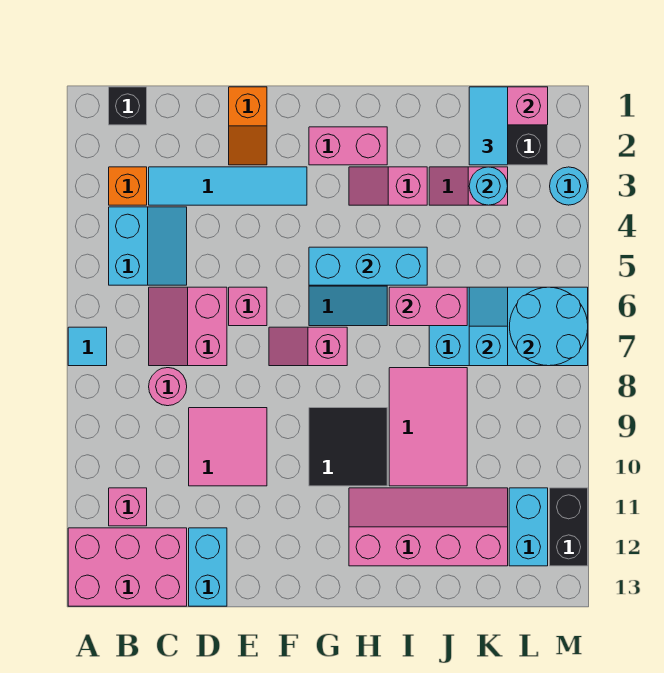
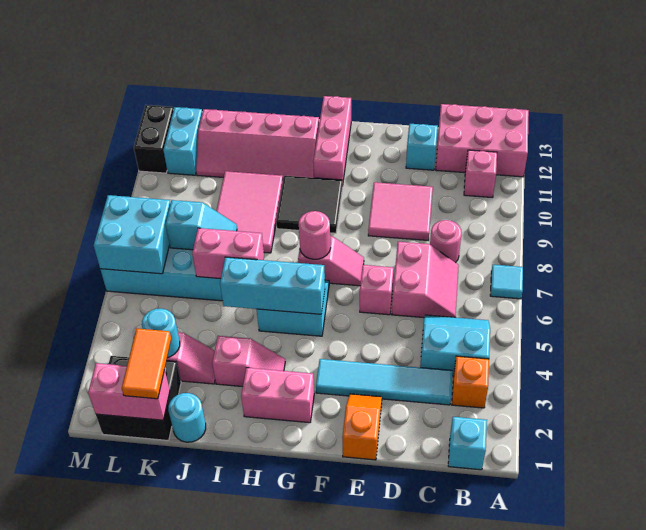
black 1x1 brick [109,87,147,125] -> cyan 1x1 brick [448,417,487,470]
cyan 2x2 slope [109,207,187,285] -> cyan 2x2 slope turned to [420,315,490,376]
cyan 1x2 brick [189,528,227,606] -> cyan 1x1 brick [406,124,438,170]
none -> pink 1x1 round brick [299,211,330,259]
none -> pink 1x3 brick [313,96,351,186]
cyan 1x2 tile [469,87,508,165] -> orange 1x2 tile [122,328,171,399]
cyan 1x2 slope [469,287,508,366] -> cyan 1x2 slope turned to [166,200,237,250]
cyan 2x2 round brick [510,287,588,366] -> cyan 2x2 brick [94,195,171,274]
cyan 1x1 round brick [550,167,588,205] -> cyan 1x1 round brick moved to [168,393,206,442]

